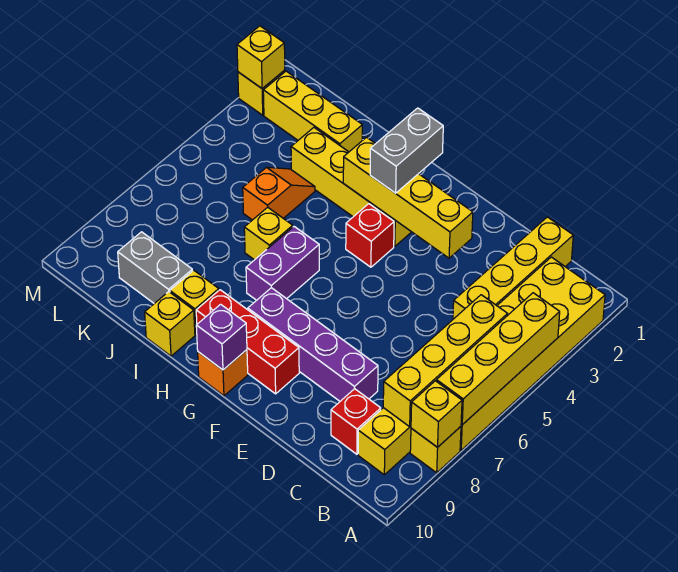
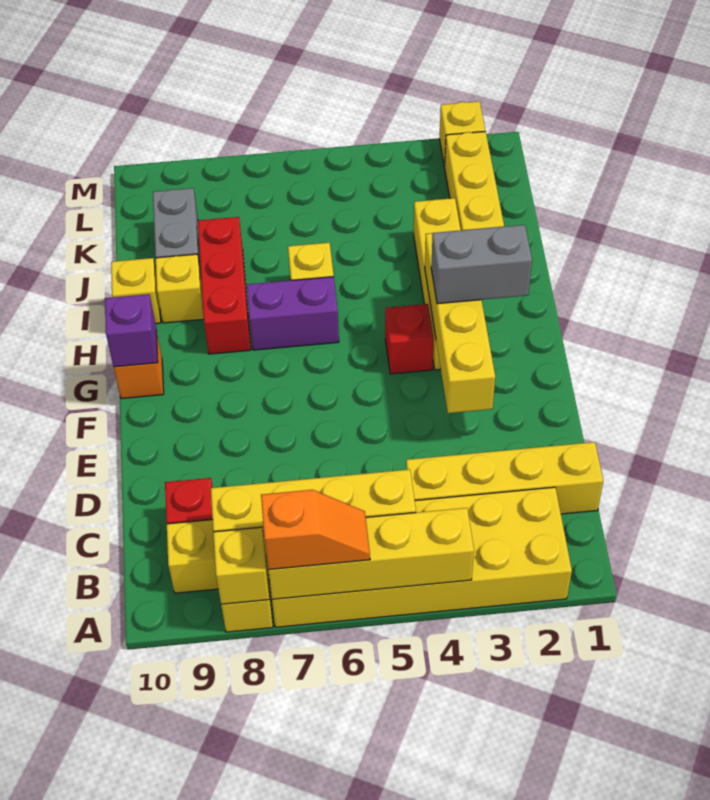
purple 1x4 brick [248,288,378,401] -> none
red 1x3 brick [196,290,299,394] -> red 1x3 brick moved to [198,217,251,354]
orange 1x2 slope [243,167,315,220] -> orange 1x2 slope moved to [261,490,370,570]
yellow 1x1 brick [237,26,285,88] -> none

